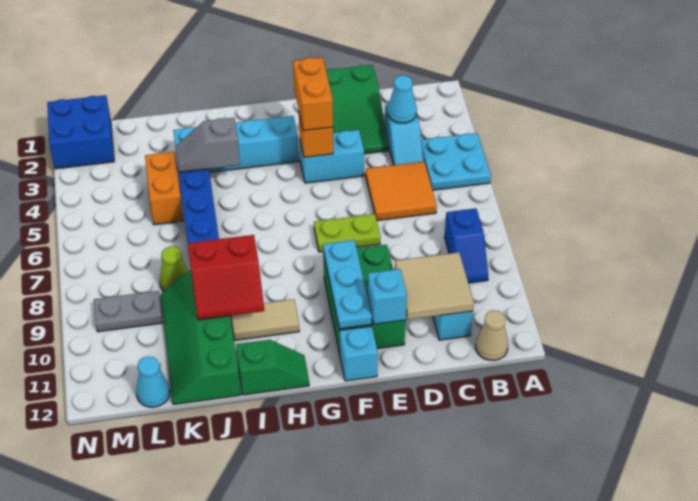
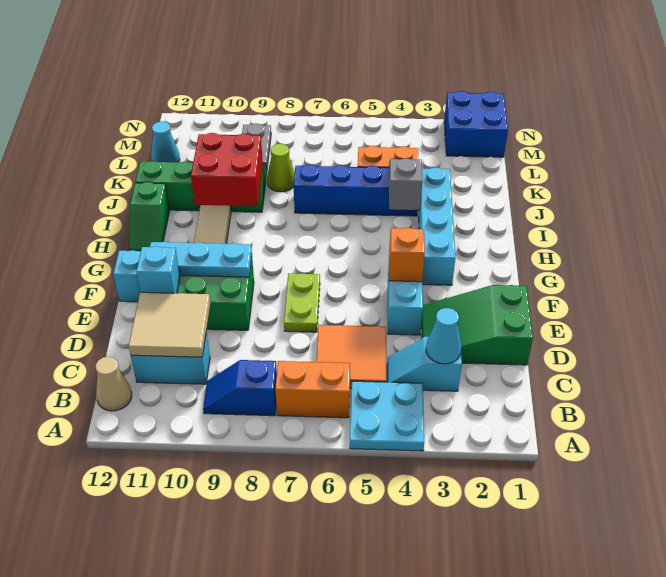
orange 1x2 brick [293,57,333,131] -> orange 1x2 brick moved to [275,361,350,418]
red 2x2 slope [188,235,264,320] -> red 2x2 brick [191,133,263,206]

